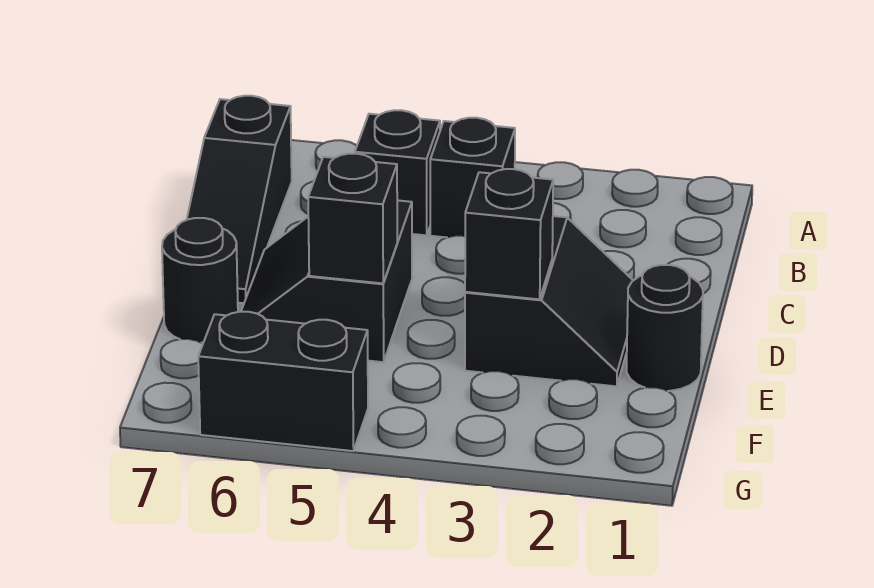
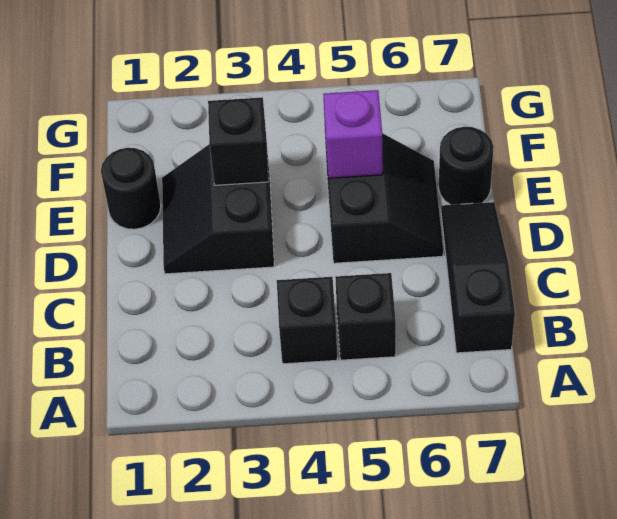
black 1x1 brick [308,154,397,283] -> purple 1x1 brick [323,90,383,178]
black 1x2 brick [198,312,368,451] -> none

